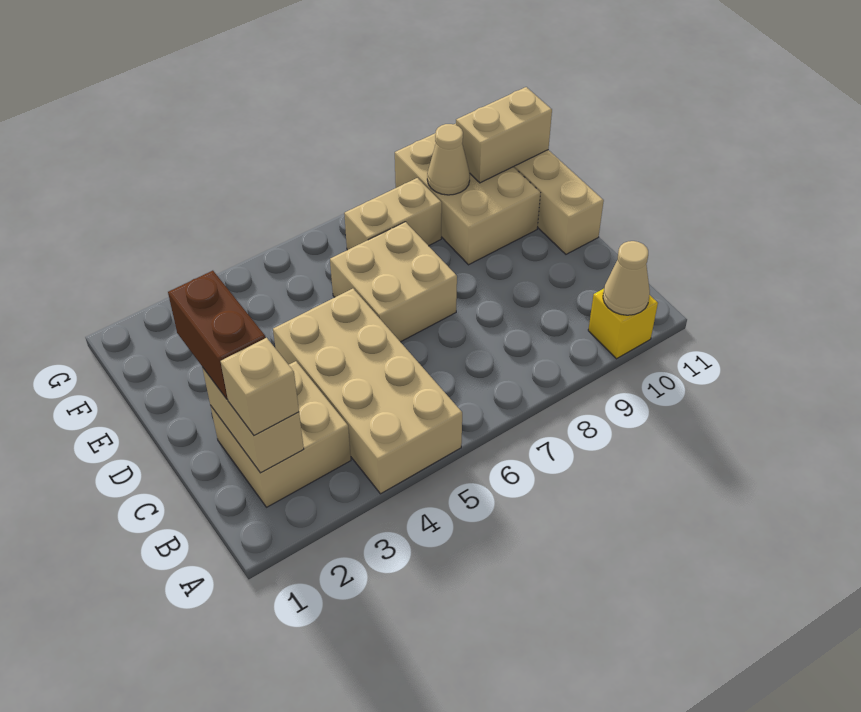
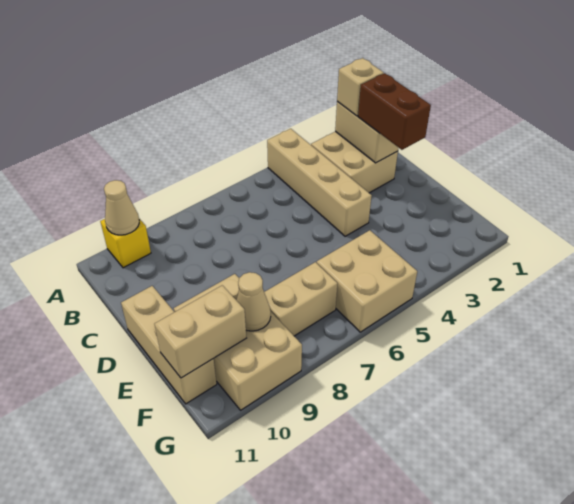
tan 2x4 brick [273,289,462,494] -> tan 1x4 brick [267,129,372,236]
tan 2x2 brick [330,222,457,342] -> tan 2x2 brick moved to [317,230,417,332]

